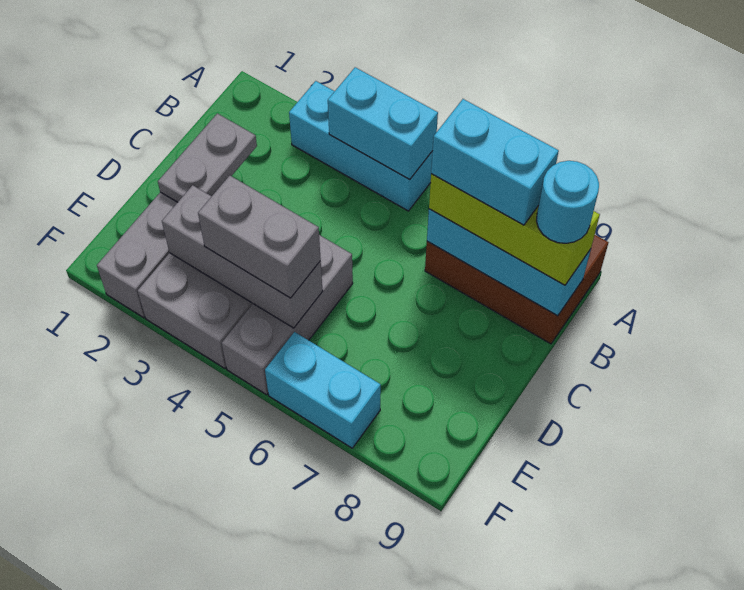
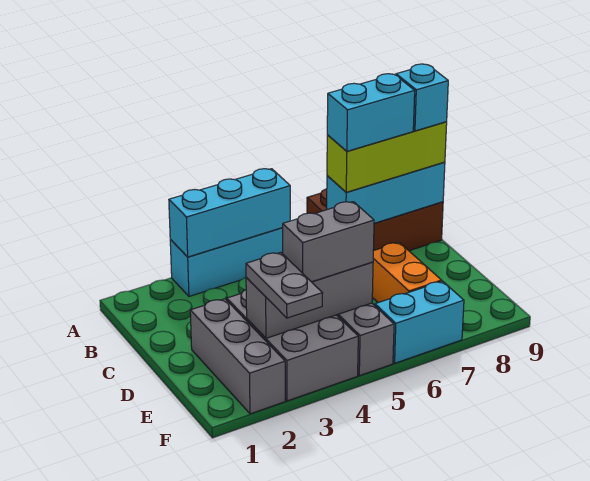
cyan 1x2 brick [328,67,438,180] -> cyan 1x3 brick [169,169,290,257]
cyan 1x1 round brick [537,161,599,243] -> cyan 1x1 brick [396,64,448,131]
grey 1x2 plate [158,113,257,202] -> grey 1x2 plate moved to [246,252,323,318]
none -> orange 1x2 brick [372,242,442,303]

